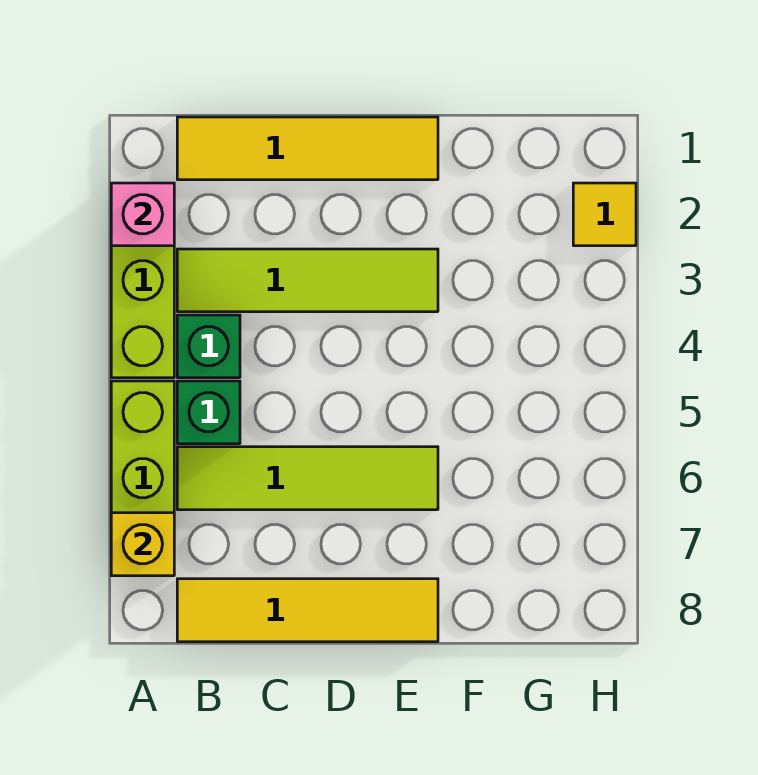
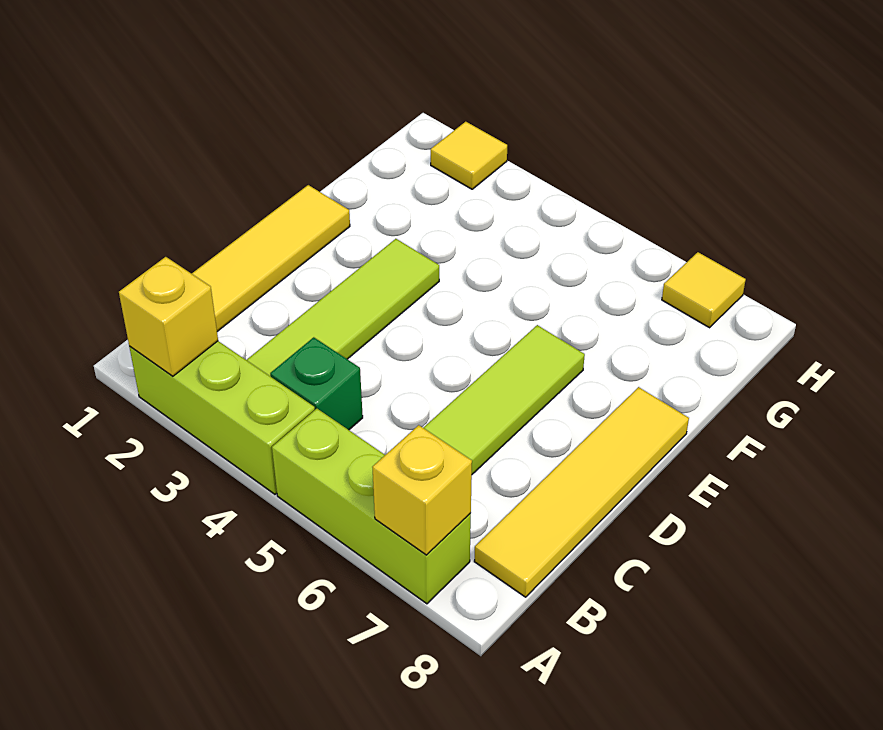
pink 1x1 brick [111,183,174,246] -> yellow 1x1 brick [119,257,218,376]
green 1x1 brick [177,381,240,444] -> none
none -> yellow 1x1 tile [662,252,746,328]

